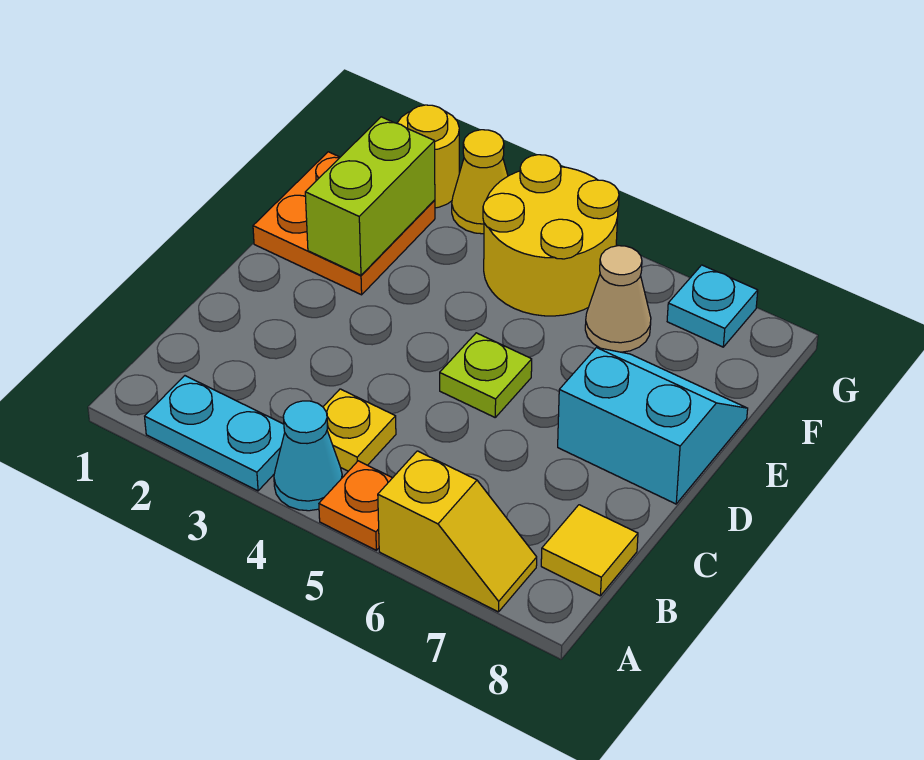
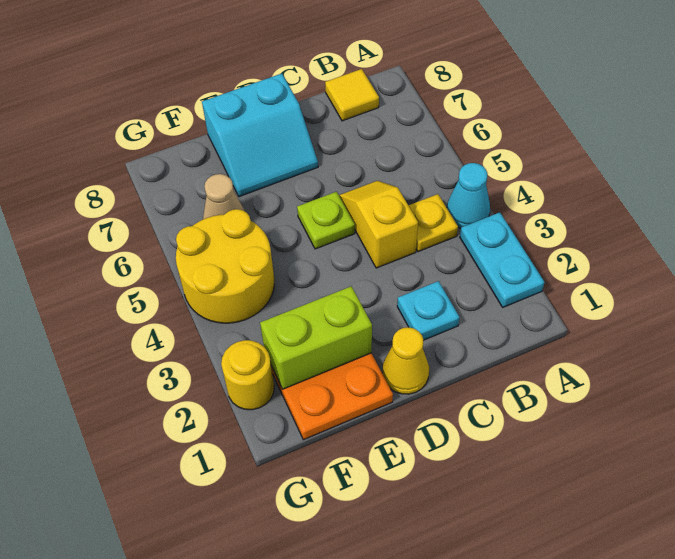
orange 1x1 plate [319,461,392,550] -> none
yellow 1x2 slope [378,451,537,612] -> yellow 1x2 slope moved to [339,181,418,268]
cyan 2x2 slope [558,348,748,504] -> cyan 2x2 slope turned to [202,74,318,197]
yellow 1x1 cone [452,130,508,234] -> yellow 1x1 cone moved to [382,327,429,394]
cyan 1x1 plate [667,265,758,347] -> cyan 1x1 plate moved to [397,281,460,340]

